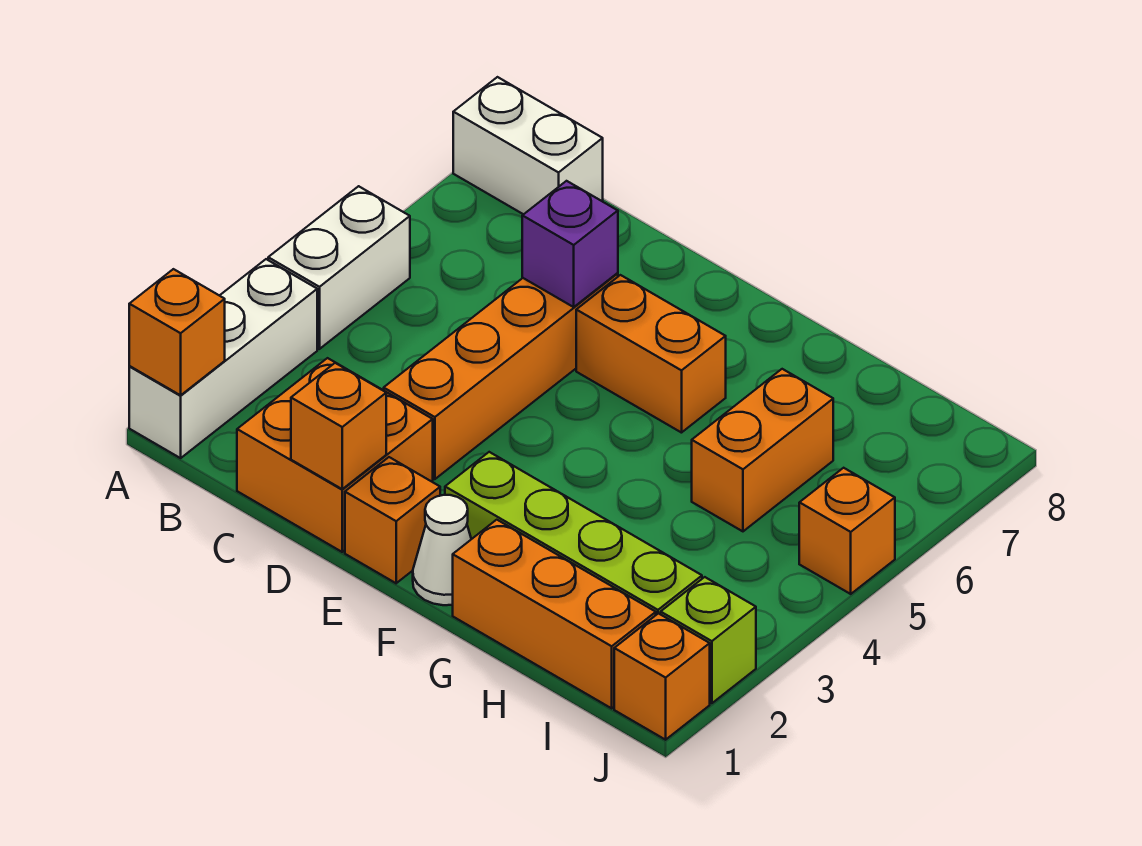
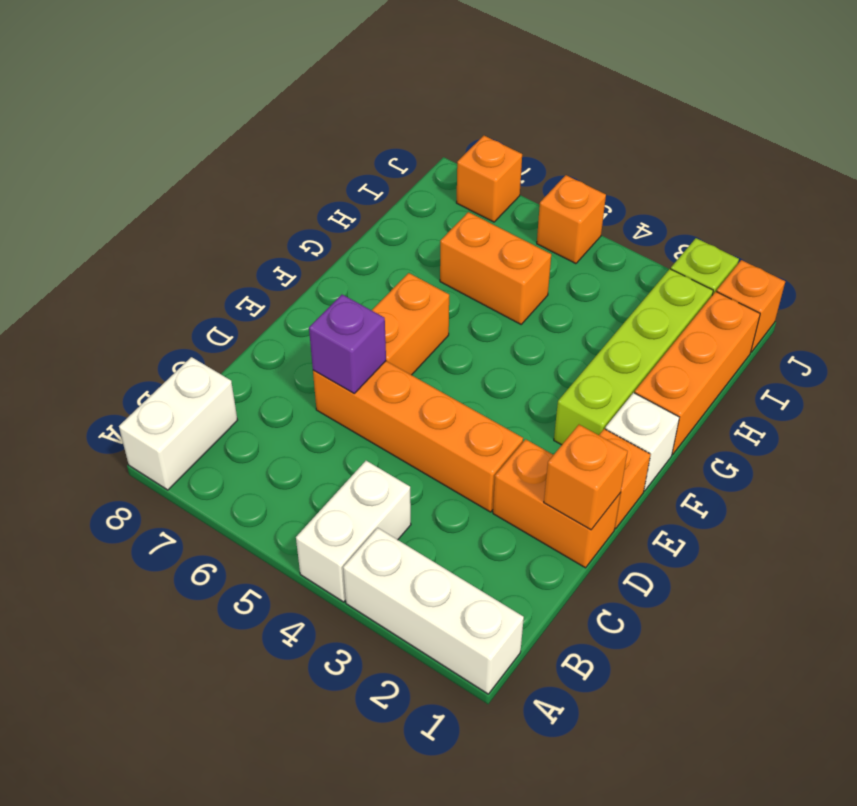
orange 1x1 brick [129,269,225,395] -> orange 1x1 brick moved to [457,136,522,222]
white 1x2 brick [268,186,410,349] -> white 1x2 brick turned to [296,461,411,602]
orange 2x2 brick [237,358,433,552] -> orange 1x2 brick [493,439,621,568]
white 1x1 cone [413,495,471,605] -> white 1x1 brick [605,393,679,491]

